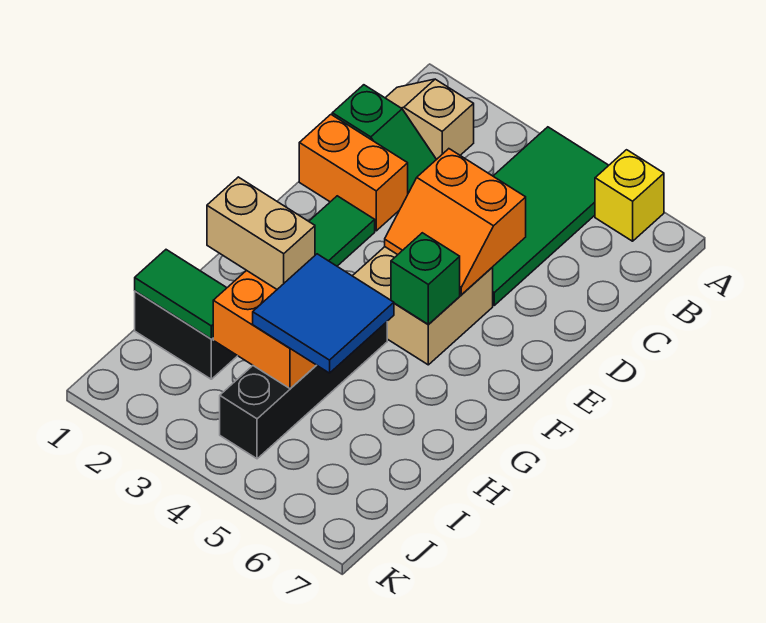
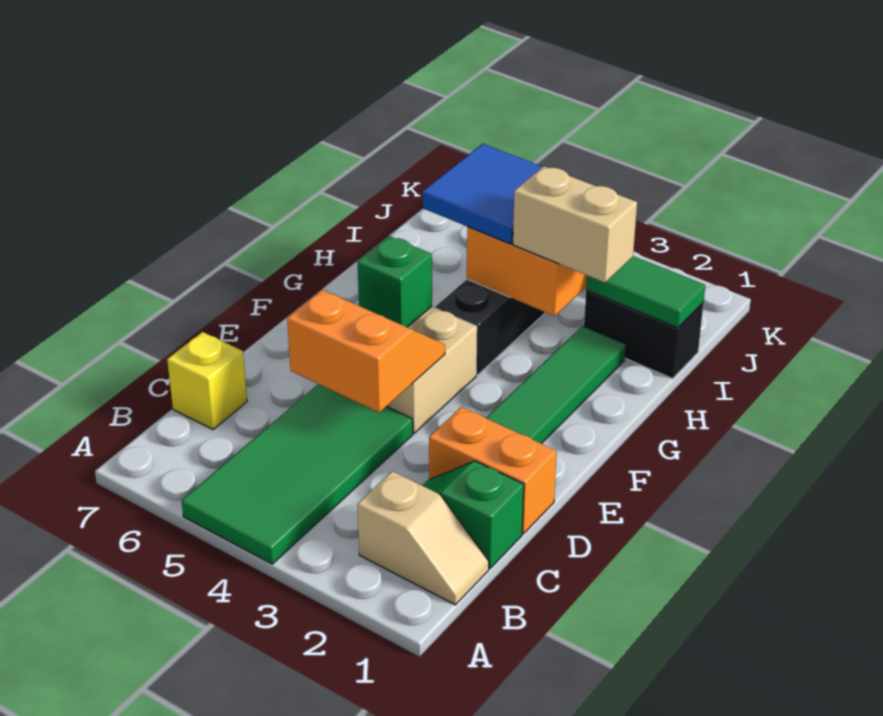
yellow 1x1 brick [595,150,664,241] -> yellow 1x1 brick moved to [167,332,247,429]

